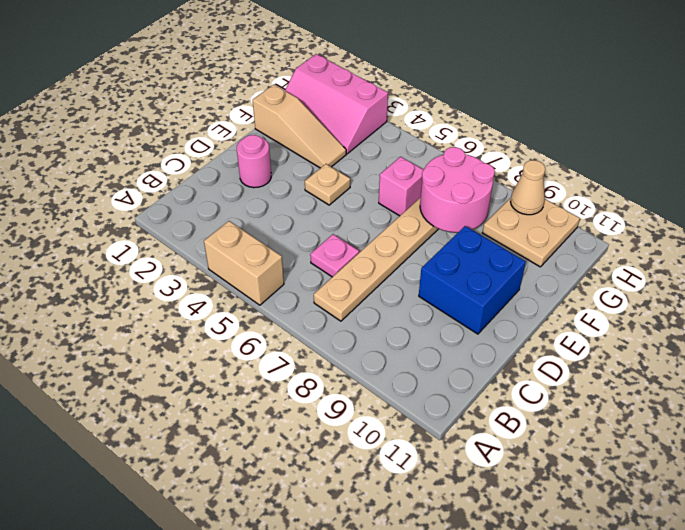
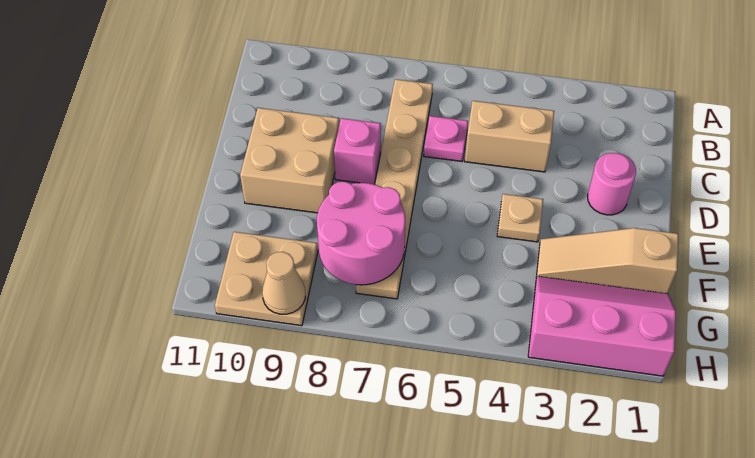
tan 1x2 brick [204,221,284,305] -> tan 1x2 brick moved to [465,101,554,172]
blue 2x2 brick [419,226,526,334] -> tan 2x2 brick [240,108,339,213]
pink 1x1 brick [379,157,423,216] -> pink 1x1 brick moved to [334,118,381,184]

